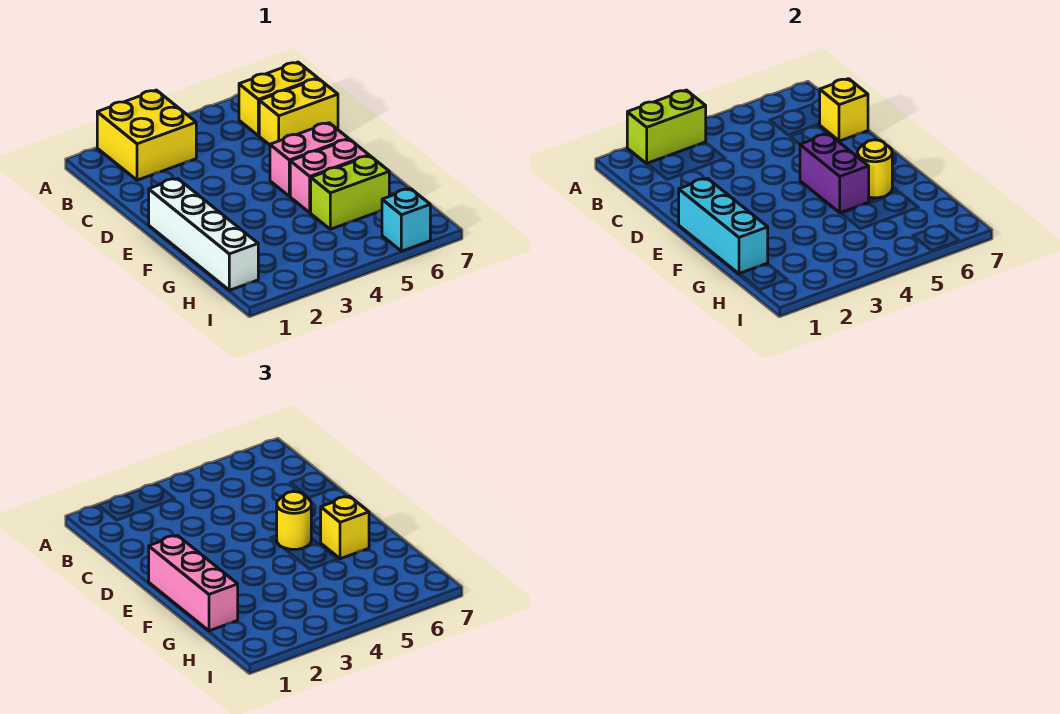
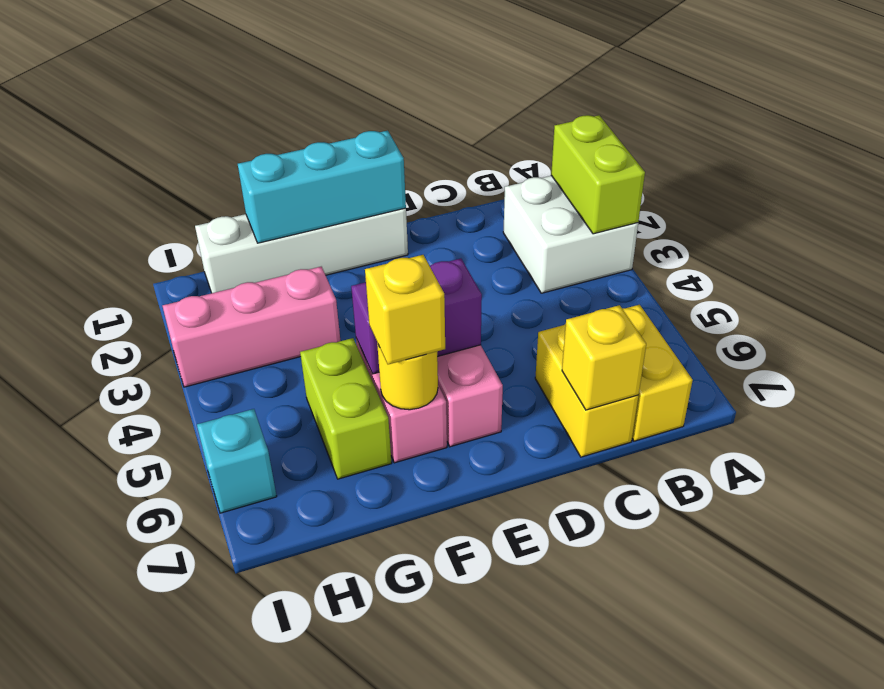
yellow 2x2 brick [97,90,196,180] -> white 2x2 brick [503,176,638,293]
pink 1x3 brick [149,535,238,631] -> pink 1x3 brick moved to [163,267,340,387]
yellow 1x1 round brick [277,491,311,550] -> none

